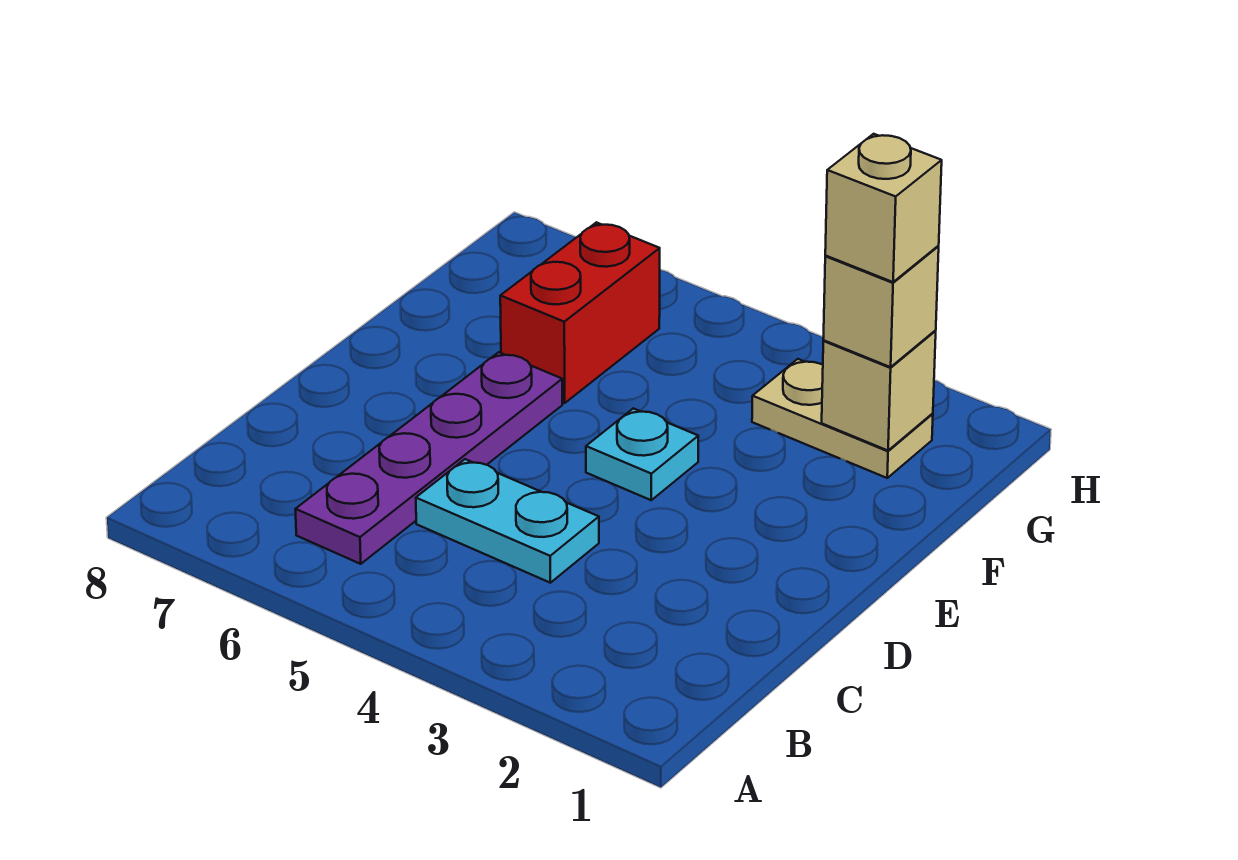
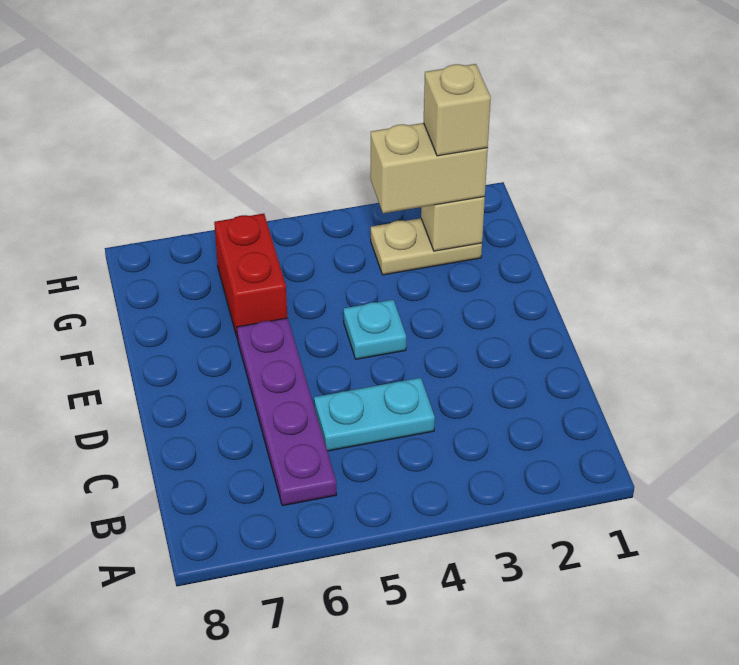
tan 1x1 brick [823,246,939,367] -> tan 1x2 brick [371,123,488,213]

